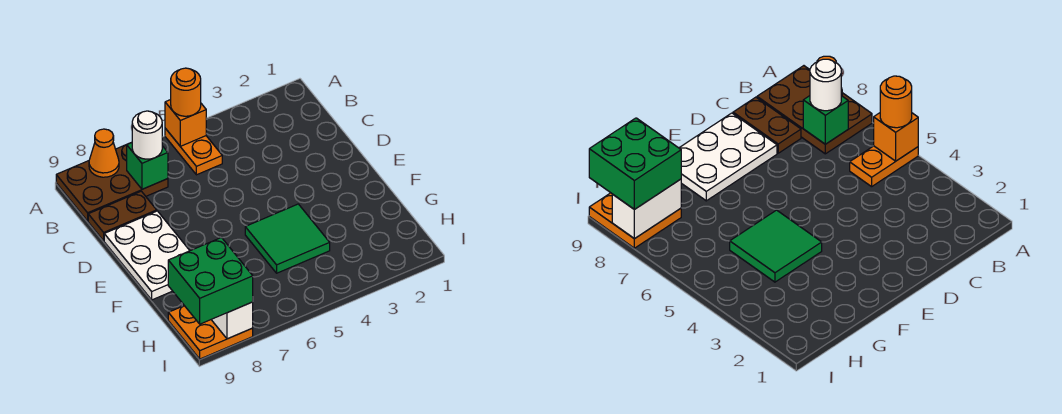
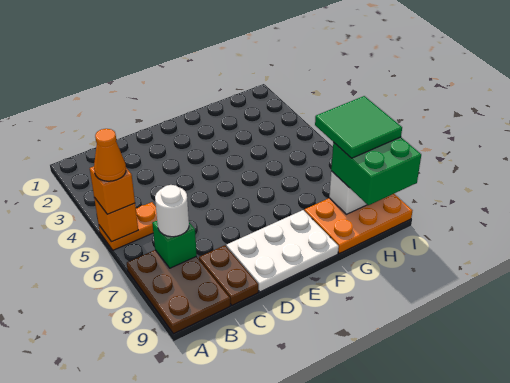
orange 1x1 round brick [171,68,201,116] -> orange 1x1 brick [90,167,135,214]
orange 1x1 cone [89,129,119,177] -> orange 1x1 cone moved to [94,129,126,181]
green 2x2 tile [245,204,330,273] -> green 2x2 tile moved to [315,96,402,158]
orange 2x2 plate [168,306,253,359] -> orange 2x3 plate [304,194,412,253]

